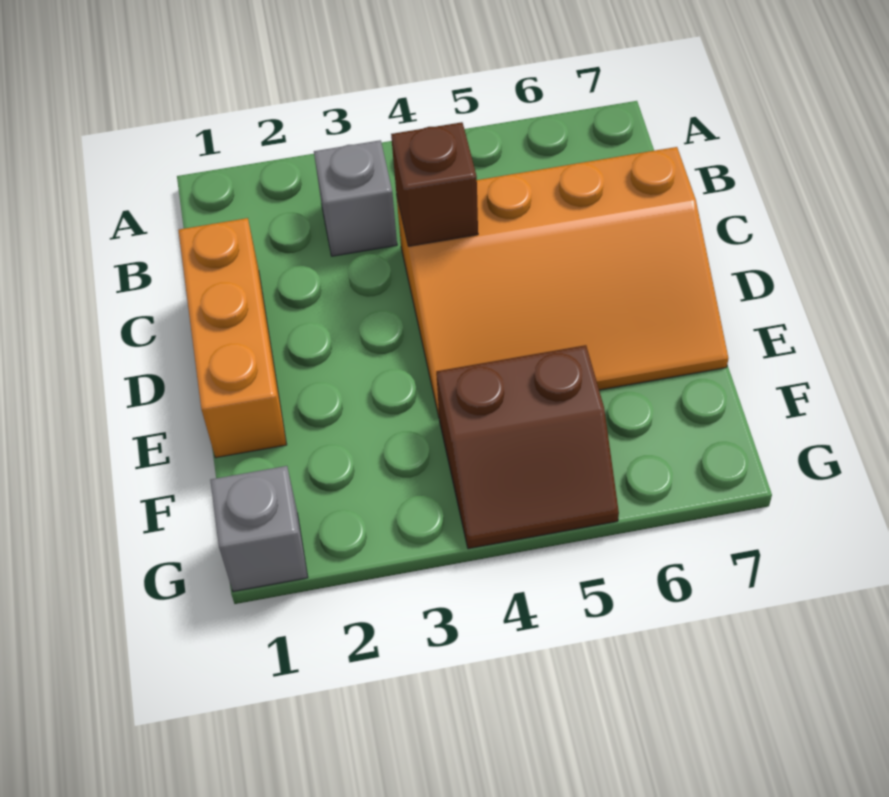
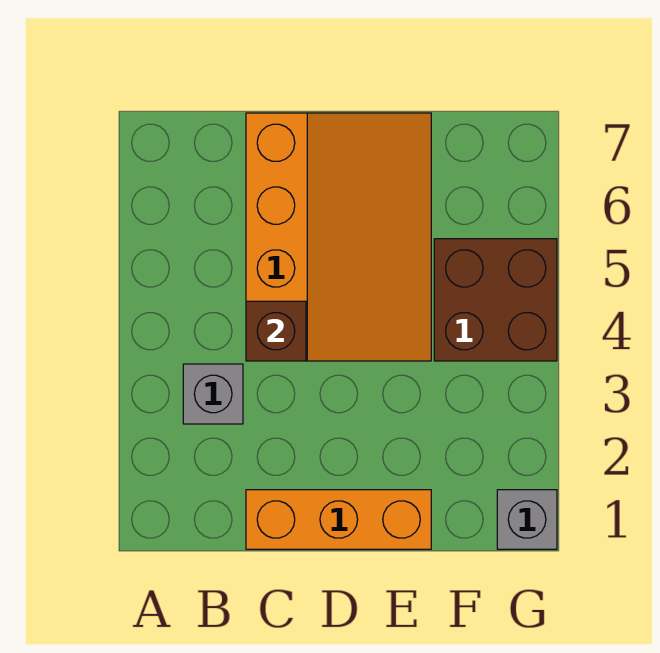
brown 2x2 slope [436,345,619,549] -> brown 2x2 brick [434,239,557,361]

